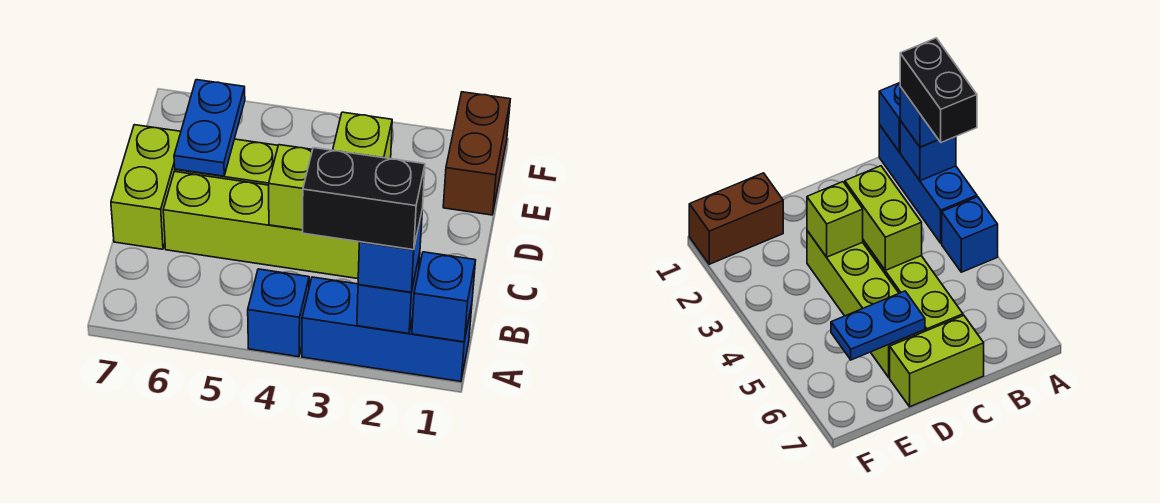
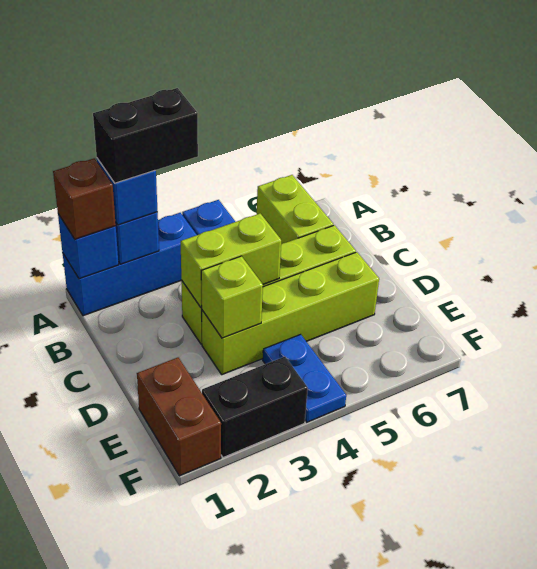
none -> brown 1x1 brick [53,158,116,239]
lime 1x2 brick [111,125,181,249] -> lime 1x2 brick moved to [257,175,333,244]
blue 1x2 plate [174,80,245,176] -> blue 1x2 plate moved to [263,334,346,422]
none -> black 1x2 brick [202,357,308,457]

